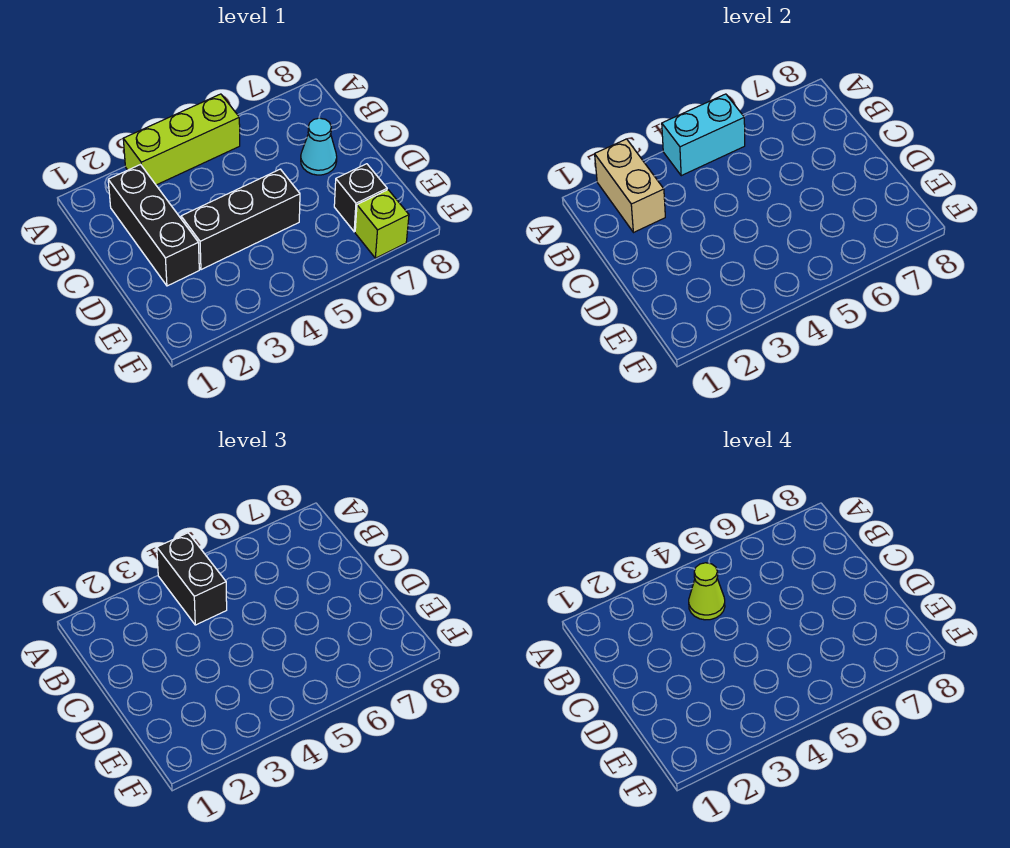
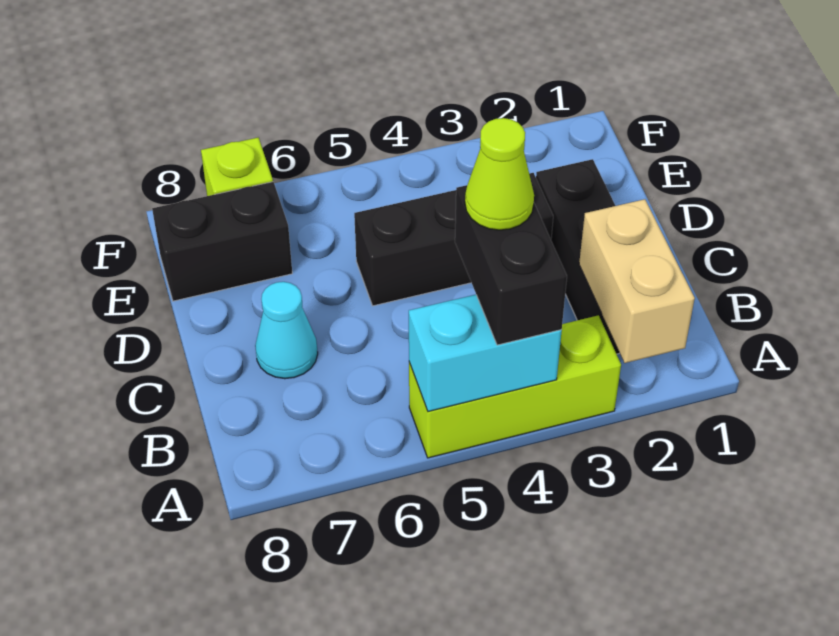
black 1x1 brick [334,164,387,232] -> black 1x2 brick [152,182,292,301]

